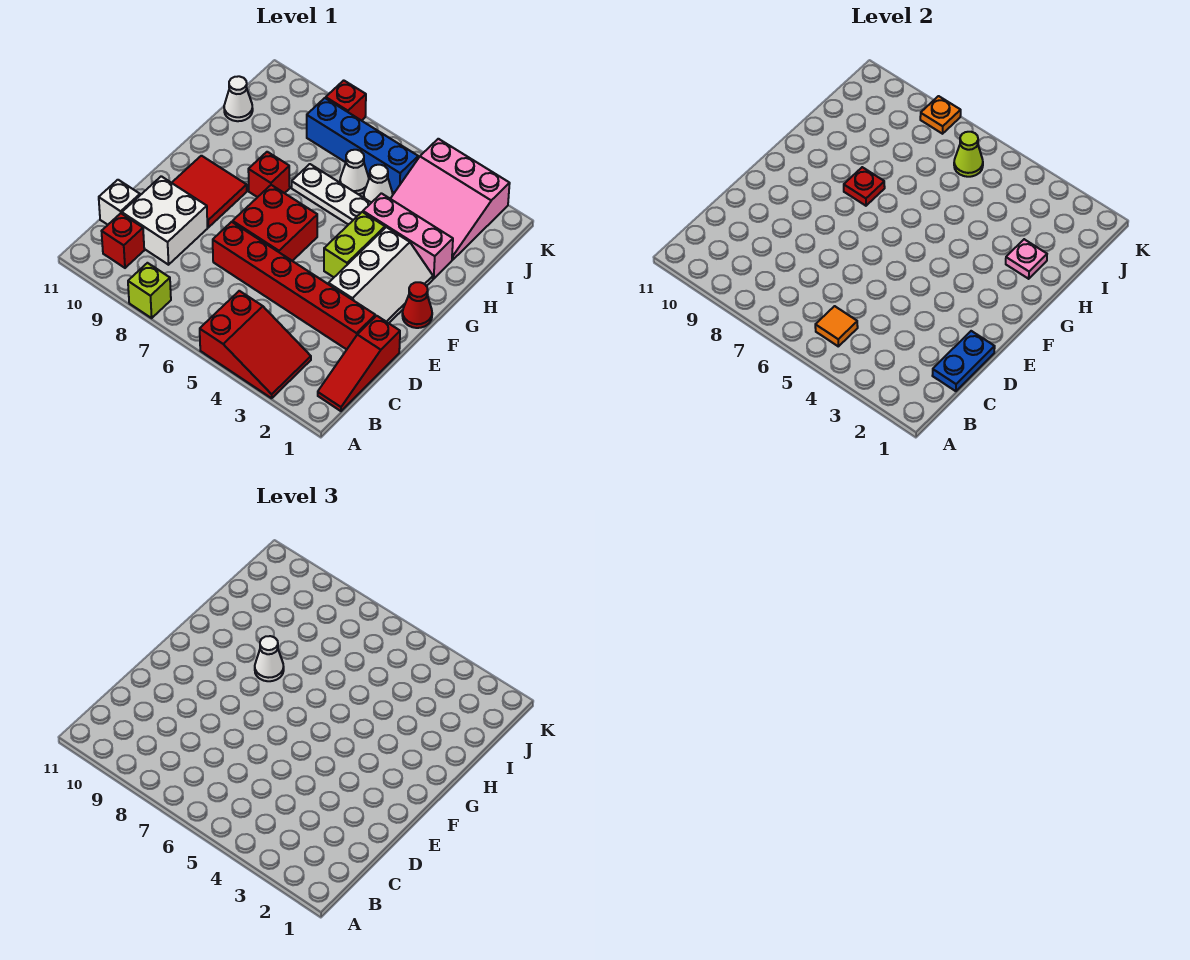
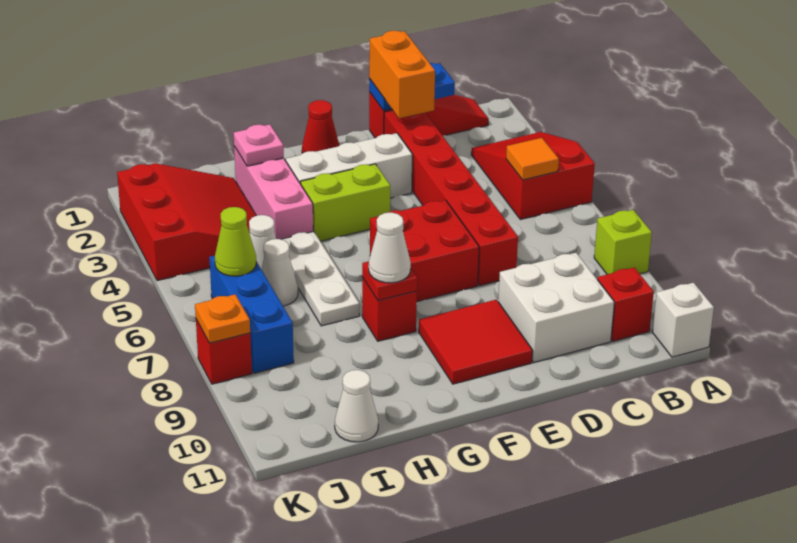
white 1x1 brick [99,180,140,225] -> white 1x1 brick moved to [652,283,714,357]
none -> orange 1x2 brick [369,31,435,118]
pink 3x3 slope [390,139,510,260] -> red 3x3 slope [117,163,256,281]
blue 1x4 brick [307,98,418,193] -> blue 1x3 brick [209,256,294,373]

